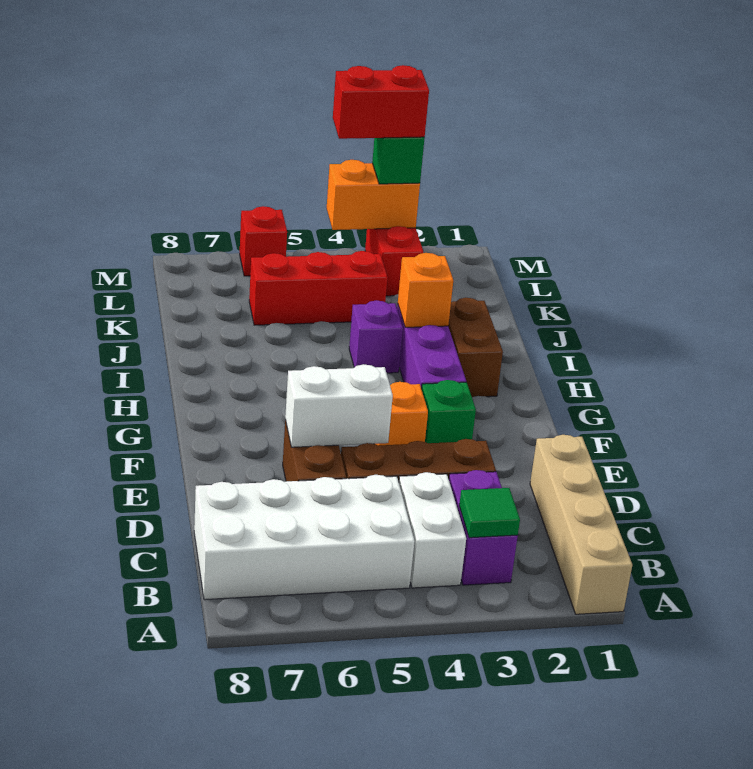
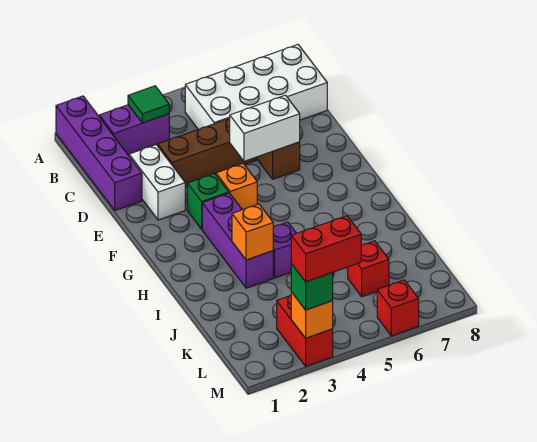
tan 1x4 brick [530,435,632,614] -> purple 1x4 brick [56,96,142,210]
purple 1x2 brick [449,470,518,585] -> purple 1x2 brick turned to [99,105,169,156]
white 1x2 brick [399,472,466,588] -> white 1x2 brick moved to [129,145,185,220]
brown 1x2 brick [448,298,503,397] -> none
red 1x3 brick [249,251,388,325] -> red 1x1 brick [348,241,389,297]
orange 1x2 brick [327,160,420,230] -> orange 1x1 brick [291,292,333,338]

